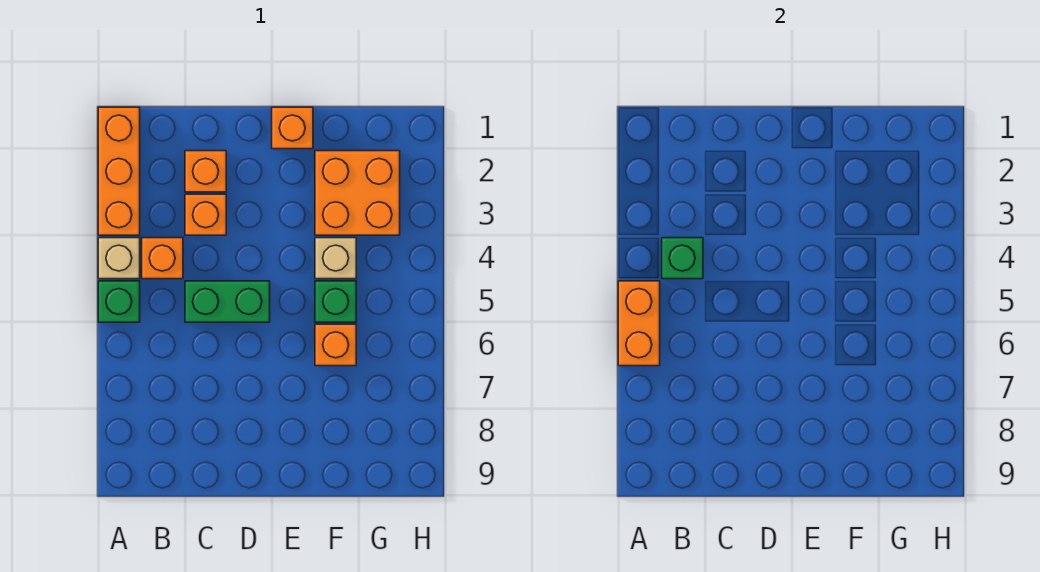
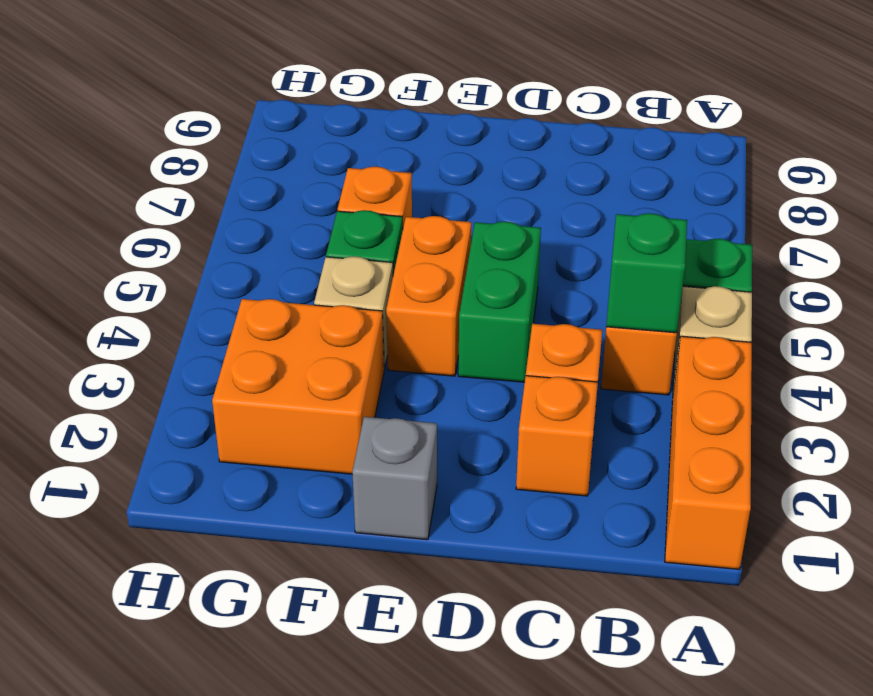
orange 1x2 brick [618,281,660,366] -> orange 1x2 brick moved to [386,216,471,376]
green 1x2 brick [185,281,270,322] -> green 1x2 brick turned to [458,222,541,382]
orange 1x1 brick [272,107,313,149] -> grey 1x1 brick [352,417,437,540]

